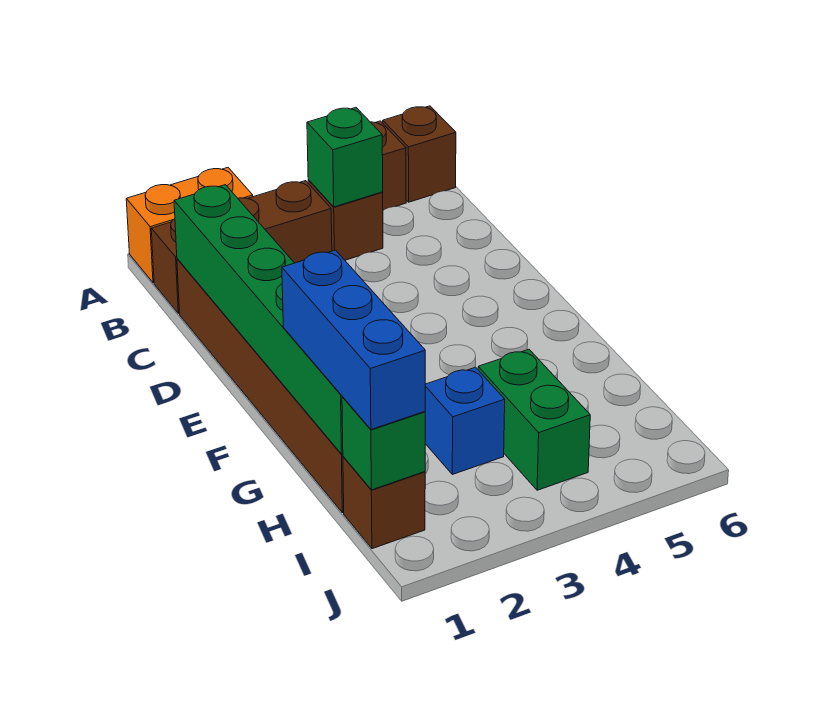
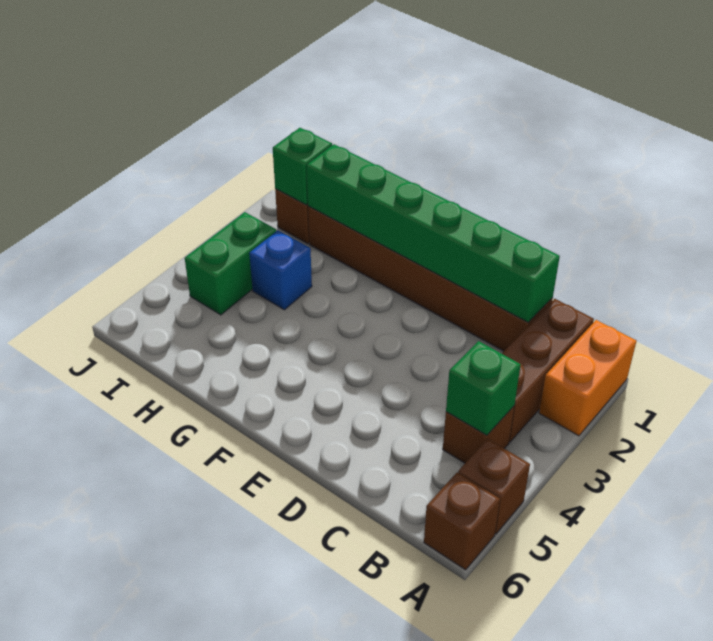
blue 1x3 brick [282,250,425,430] -> none
green 1x2 brick [478,349,590,490] -> green 1x2 brick turned to [185,212,276,315]

